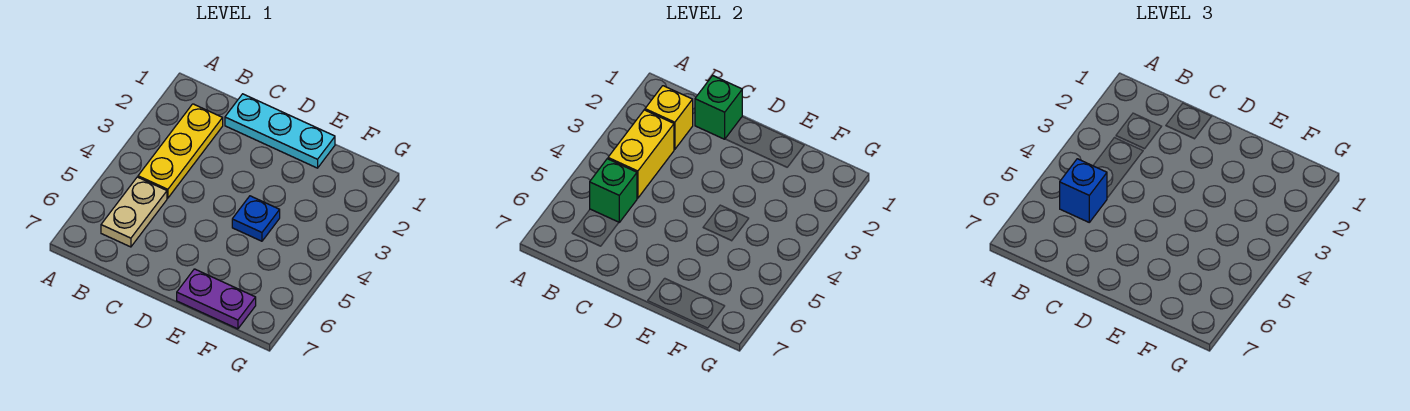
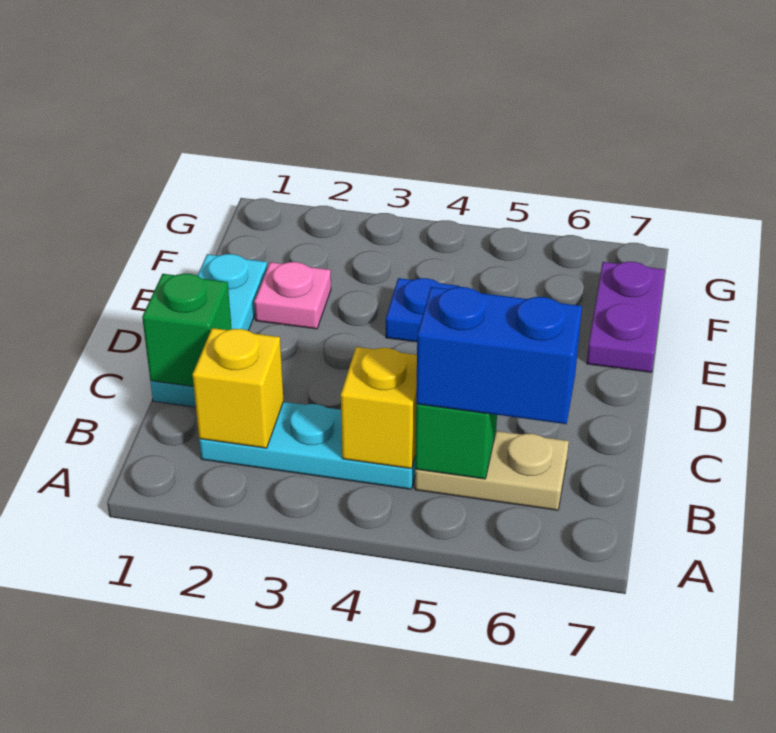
yellow 1x3 plate [138,104,223,198] -> cyan 1x3 plate [199,402,415,489]
yellow 1x2 brick [608,110,674,198] -> yellow 1x1 brick [341,347,417,469]
blue 1x1 brick [1060,159,1107,222] -> blue 1x2 brick [416,287,582,424]
none -> pink 1x1 plate [254,262,331,329]

